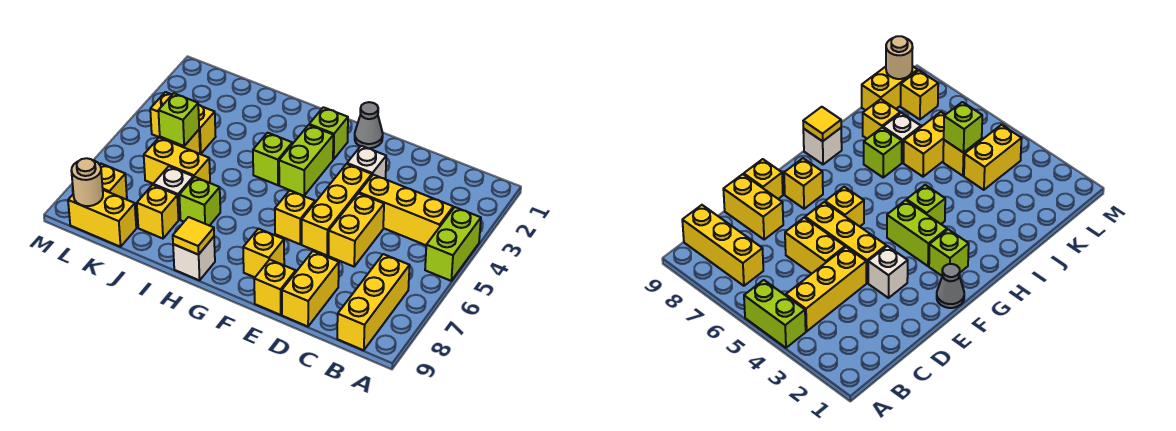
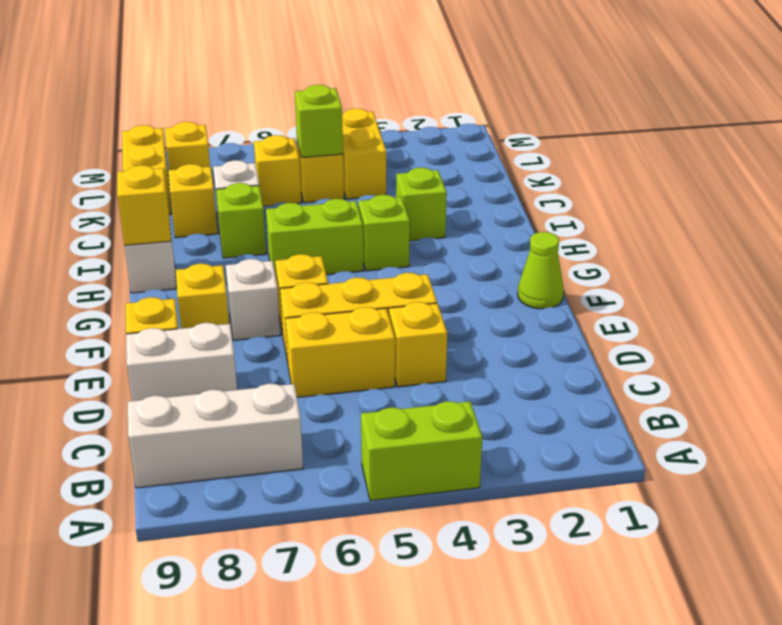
yellow 1x3 brick [359,175,453,245] -> yellow 1x1 brick [389,302,447,387]
yellow 1x3 brick [337,254,410,350] -> white 1x3 brick [128,384,303,488]
yellow 1x2 brick [282,251,339,327] -> white 1x2 brick [126,323,237,401]
white 1x1 brick [347,146,386,179] -> white 1x1 brick moved to [226,259,280,340]
grey 1x1 cone [355,102,383,148] -> lime 1x1 cone [518,232,564,309]
lime 1x1 brick [309,107,348,159] -> lime 1x1 brick moved to [396,168,447,241]
lime 1x2 brick [279,125,333,196] -> lime 1x2 brick moved to [266,199,363,276]
yellow 1x1 tile [173,217,214,255] -> yellow 1x1 brick [117,165,171,245]
yellow 1x2 brick [144,137,210,184] -> yellow 1x1 brick [254,135,301,206]
tan 1x1 round brick [71,158,103,206] -> none

